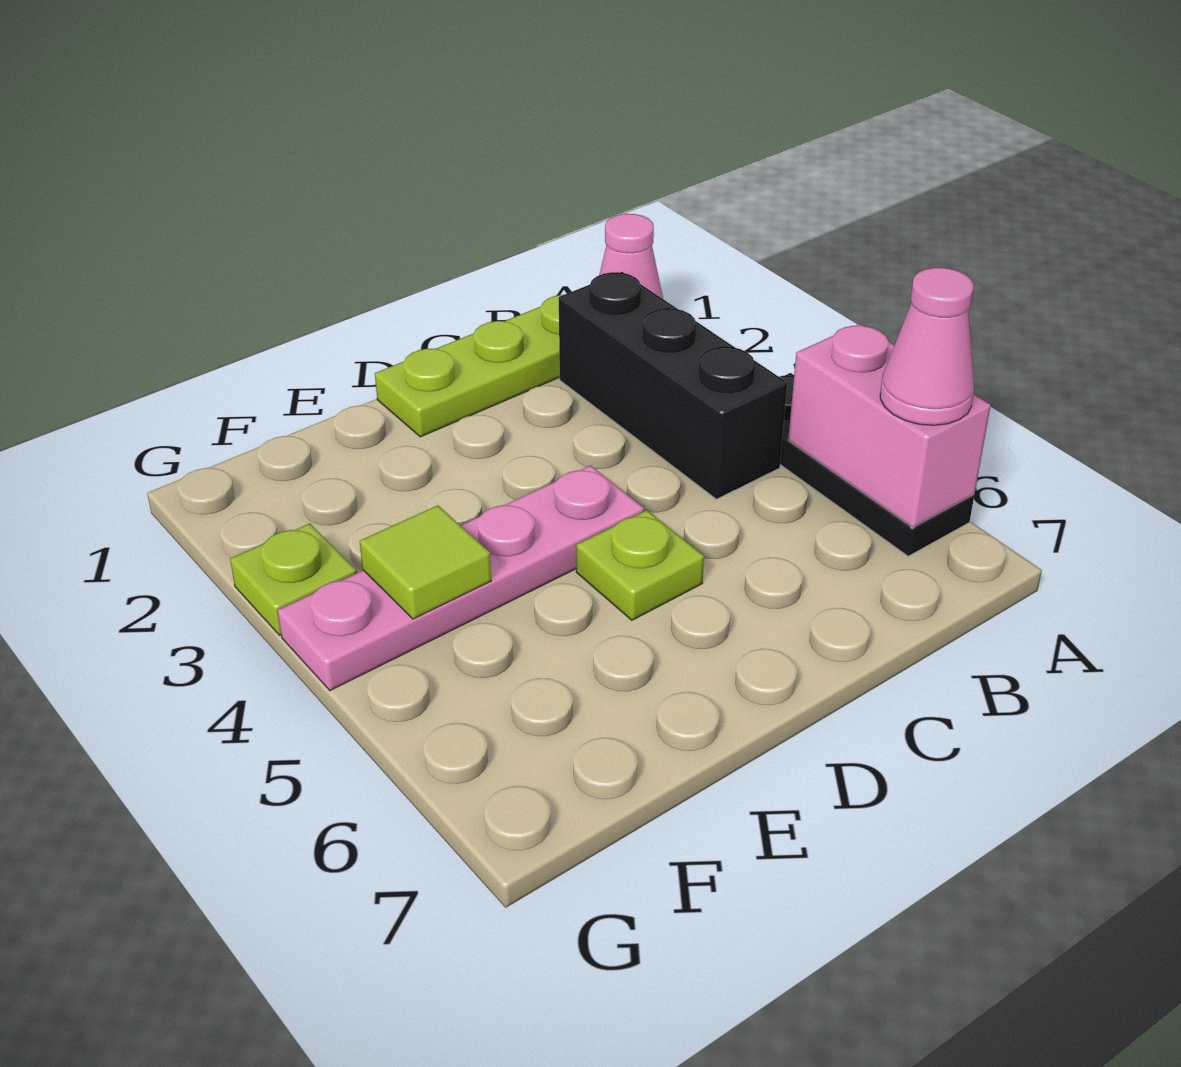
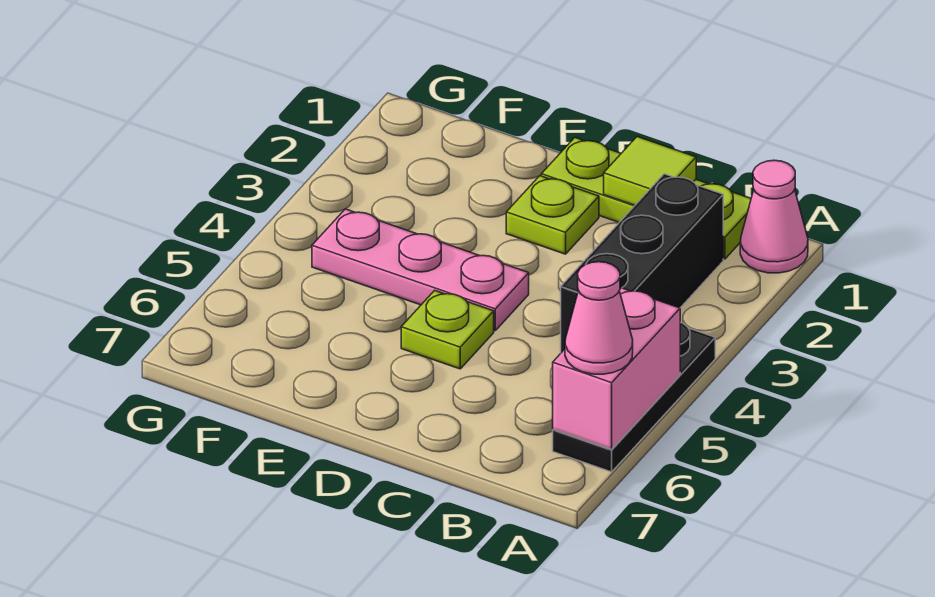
pink 1x4 plate [278,465,644,691] -> pink 1x3 plate [312,209,529,331]
lime 1x1 tile [360,505,491,619] -> lime 1x1 tile moved to [604,137,696,205]
lime 1x1 plate [230,524,357,635] -> lime 1x1 plate moved to [506,176,599,254]

